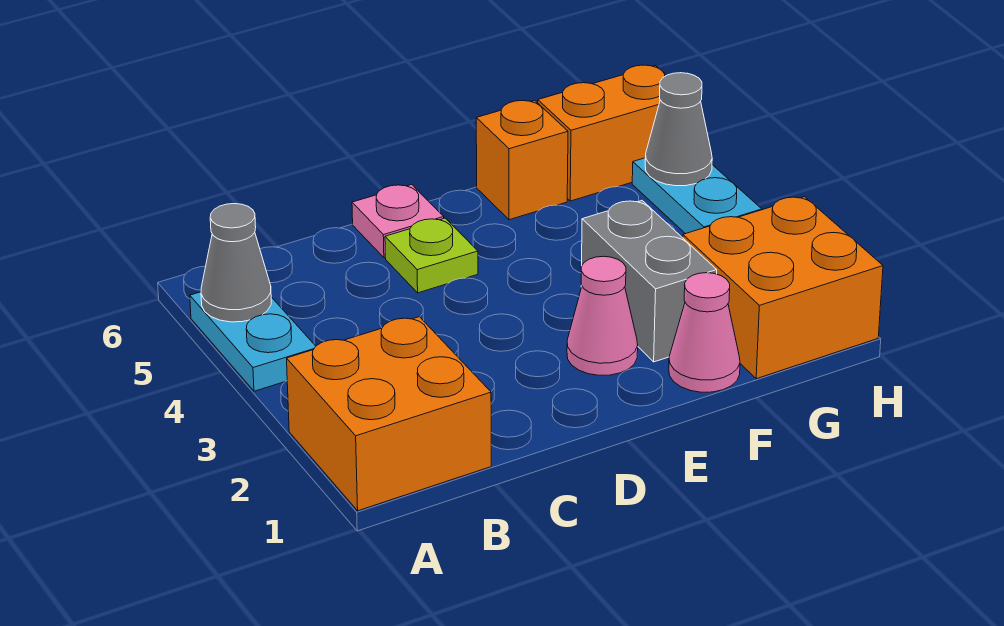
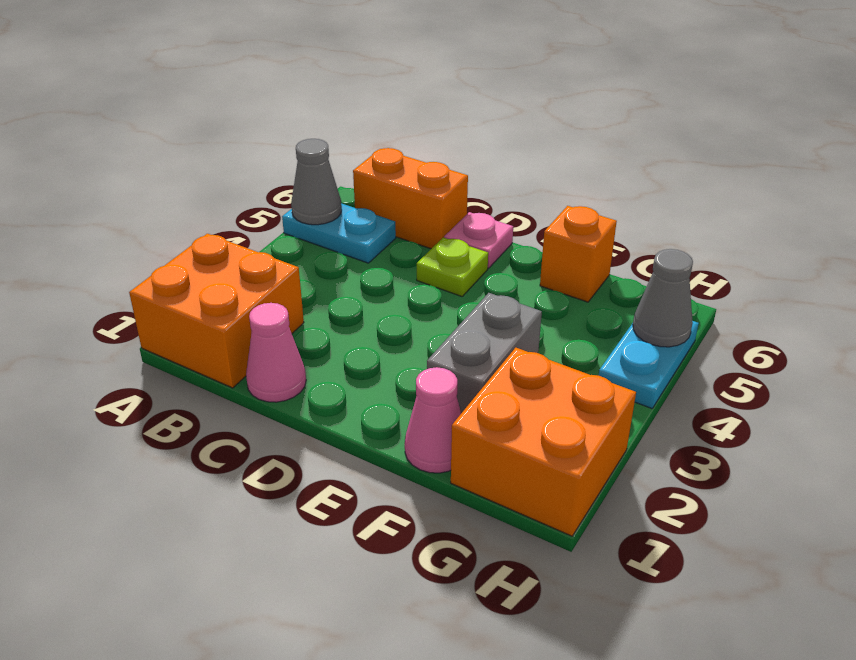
cyan 1x2 plate [190,292,316,391] -> cyan 1x2 plate turned to [282,203,396,263]
pink 1x1 cone [567,256,638,375] -> pink 1x1 cone moved to [246,303,306,402]
orange 1x2 brick [538,65,666,201] -> orange 1x2 brick moved to [353,148,468,249]

